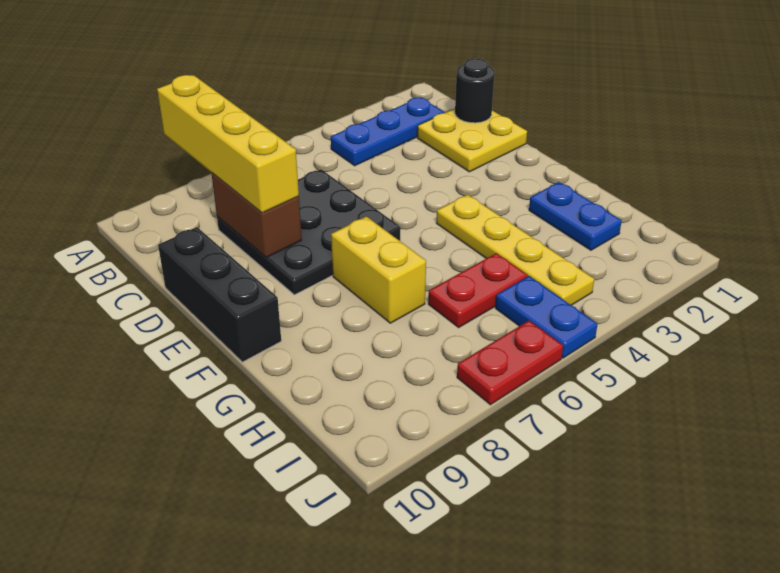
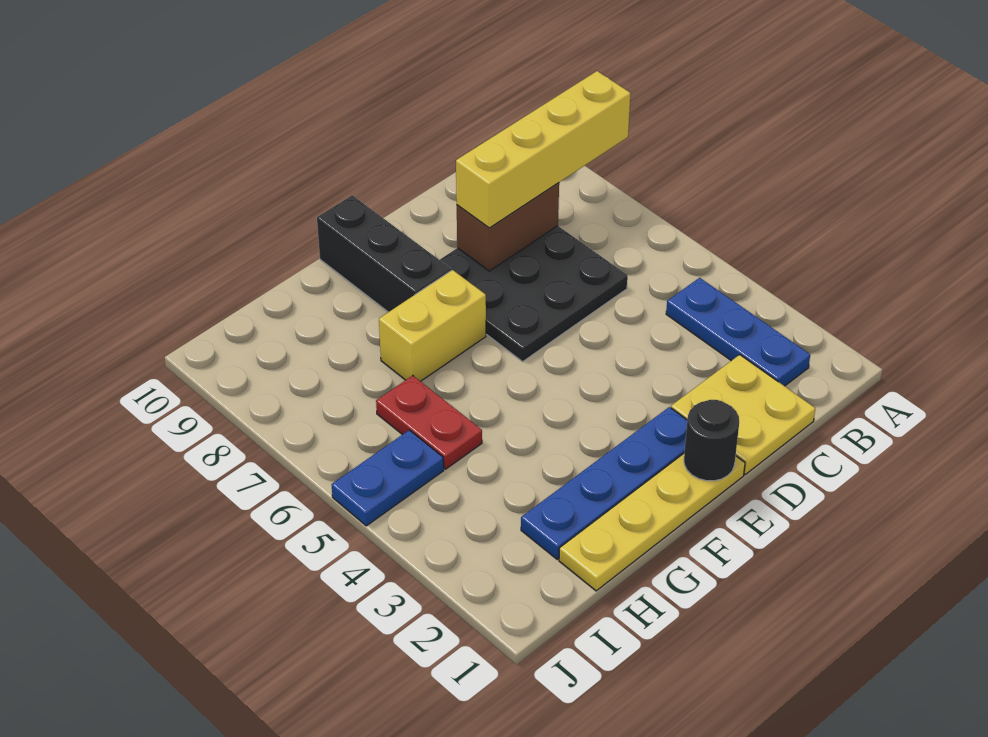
black 1x1 round brick [455,59,495,123] -> black 1x1 round brick moved to [684,400,739,481]
black 1x3 brick [158,227,281,362] -> black 1x3 brick turned to [317,195,451,312]
yellow 1x4 plate [436,195,594,305] -> yellow 1x4 plate moved to [559,454,745,591]
blue 1x2 plate [529,182,622,250] -> blue 1x4 plate [521,407,687,559]
red 1x2 plate [457,321,563,405] -> none

